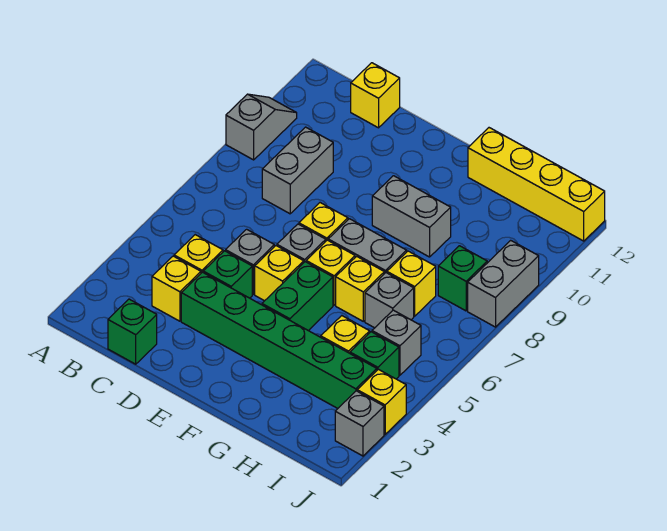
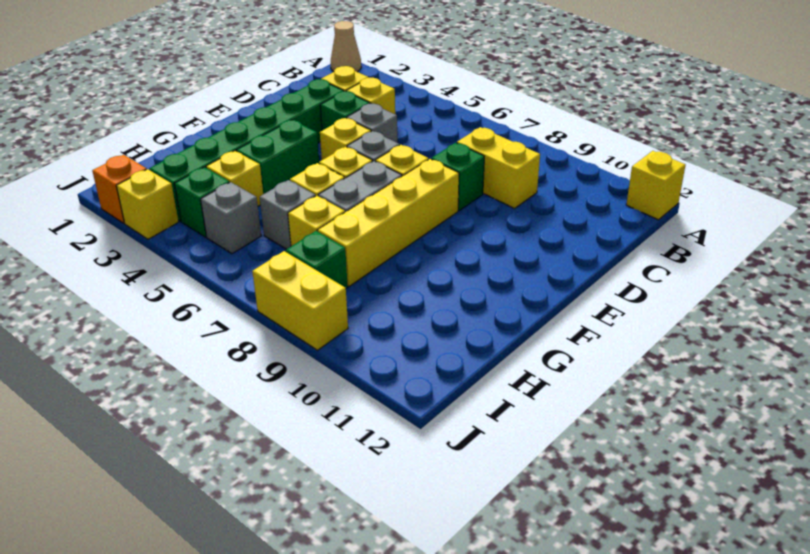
none -> tan 1x1 cone [331,21,361,72]
grey 1x2 slope [226,94,297,160] -> none
green 1x1 brick [108,299,157,364] -> green 1x1 brick moved to [431,143,484,210]
grey 1x2 brick [262,127,333,214] -> yellow 1x2 brick [457,127,540,209]
yellow 1x1 brick [351,63,400,128] -> yellow 1x1 brick moved to [626,151,685,220]
green 1x2 brick [262,262,333,331] -> green 1x2 brick turned to [236,120,319,194]
grey 1x2 brick [372,176,451,257] -> none
yellow 1x4 brick [468,128,605,241] -> yellow 1x4 brick moved to [317,159,459,286]
grey 1x1 brick [335,391,384,456] -> orange 1x1 brick [92,155,147,223]
grey 1x2 brick [468,240,539,327] -> yellow 1x2 brick [252,251,348,350]

